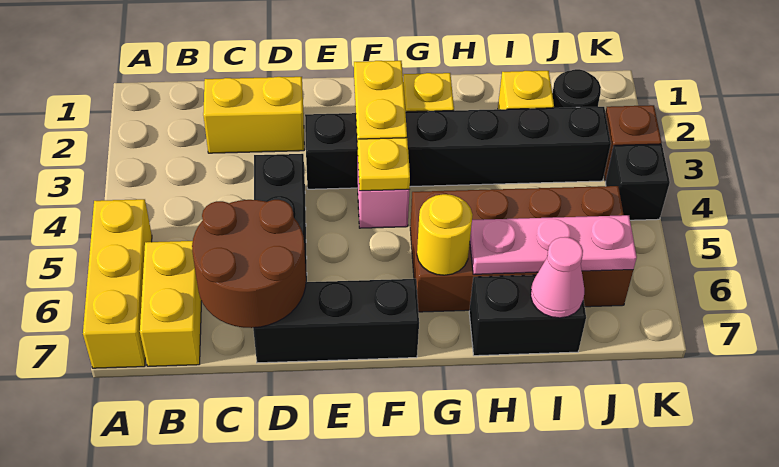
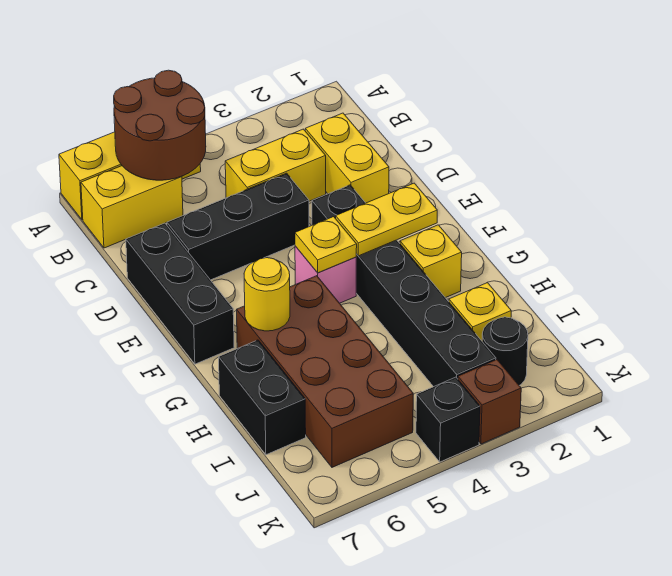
none -> yellow 1x2 brick [225,129,326,201]
brown 2x2 round brick [192,200,306,328] -> brown 2x2 round brick moved to [114,70,206,180]
pink 1x3 plate [470,215,637,274] -> none
pink 1x1 cone [531,237,584,318] -> none

